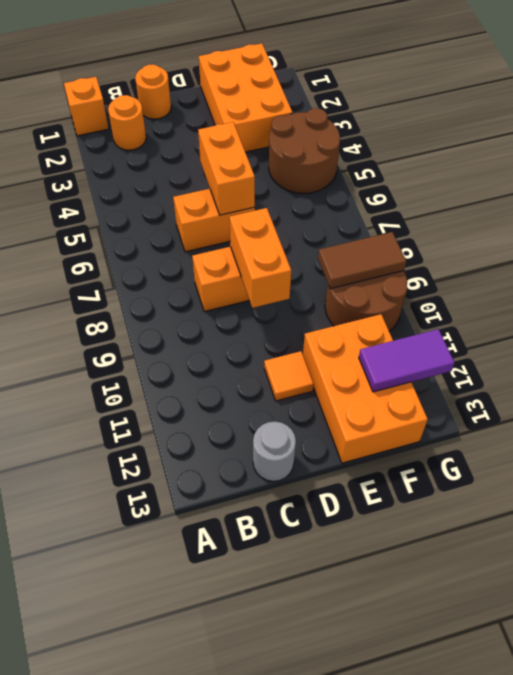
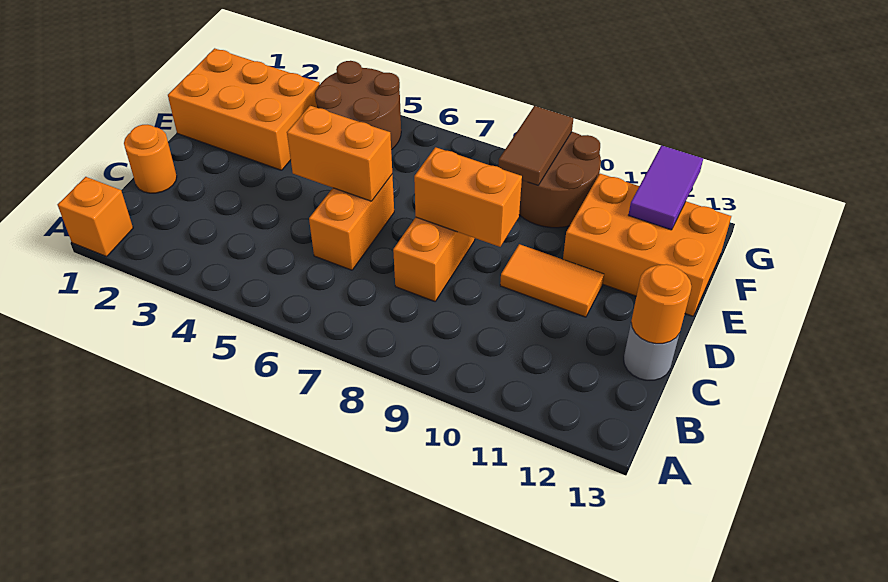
orange 1x1 round brick [108,95,146,150] -> orange 1x1 round brick moved to [631,264,691,344]
orange 1x1 tile [264,351,314,401] -> orange 1x2 tile [500,244,604,317]

